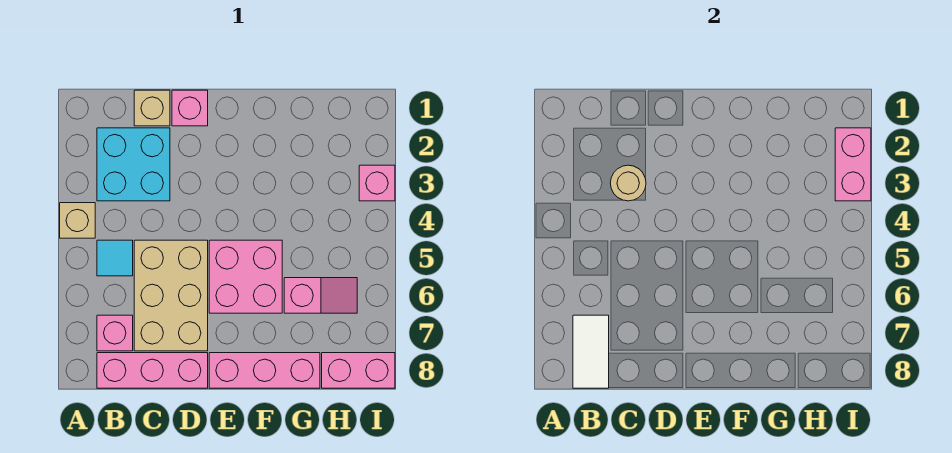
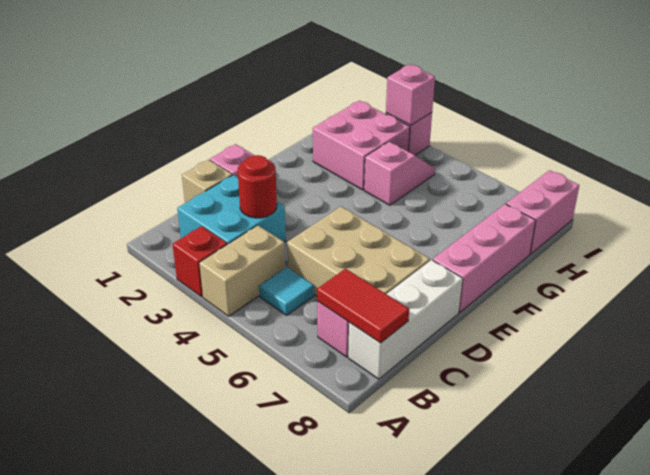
none -> red 1x1 brick [173,226,227,297]
tan 1x1 brick [60,203,95,238] -> tan 1x2 brick [199,225,285,316]
white 1x2 tile [573,315,609,388] -> red 1x2 tile [317,268,409,343]
pink 1x3 brick [97,353,208,388] -> white 1x3 brick [348,260,463,379]
tan 1x1 round brick [610,165,646,201] -> red 1x1 round brick [238,155,277,218]
pink 2x2 brick [209,240,282,313] -> pink 2x2 brick moved to [313,101,410,190]
pink 1x2 slope [284,278,357,313] -> pink 1x2 slope moved to [364,142,435,205]
pink 1x2 brick [835,128,871,201] -> pink 1x1 brick [386,65,435,125]

